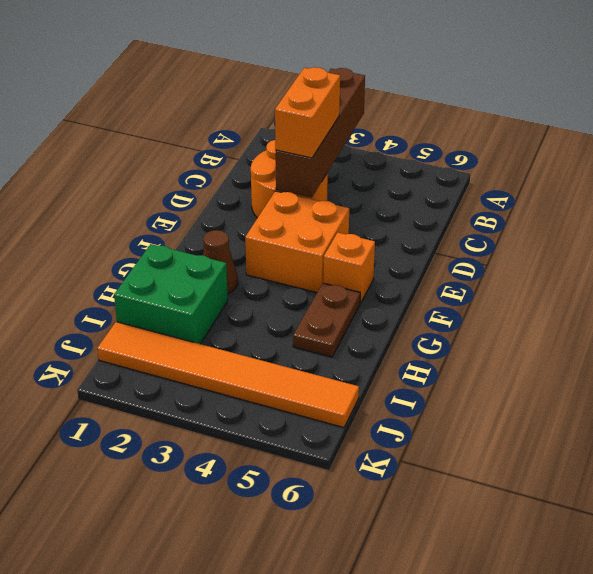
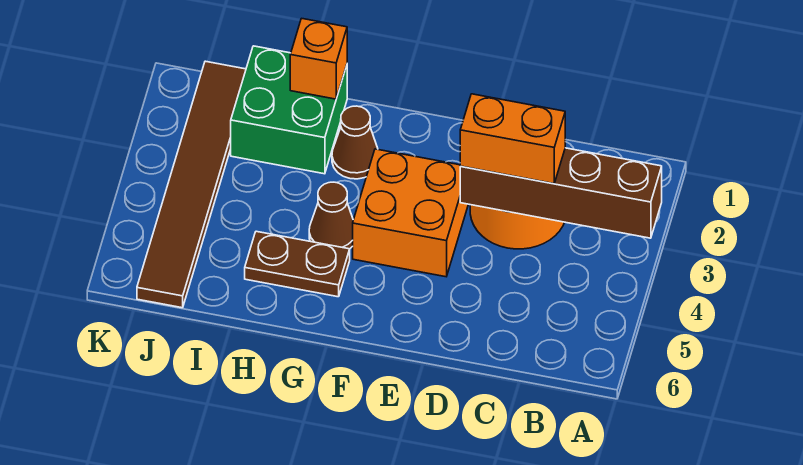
orange 1x1 brick [323,233,375,303] -> orange 1x1 brick moved to [290,18,347,99]
none -> brown 1x1 cone [309,182,353,249]
orange 1x6 tile [97,322,359,428] -> brown 1x6 tile [137,61,246,308]

